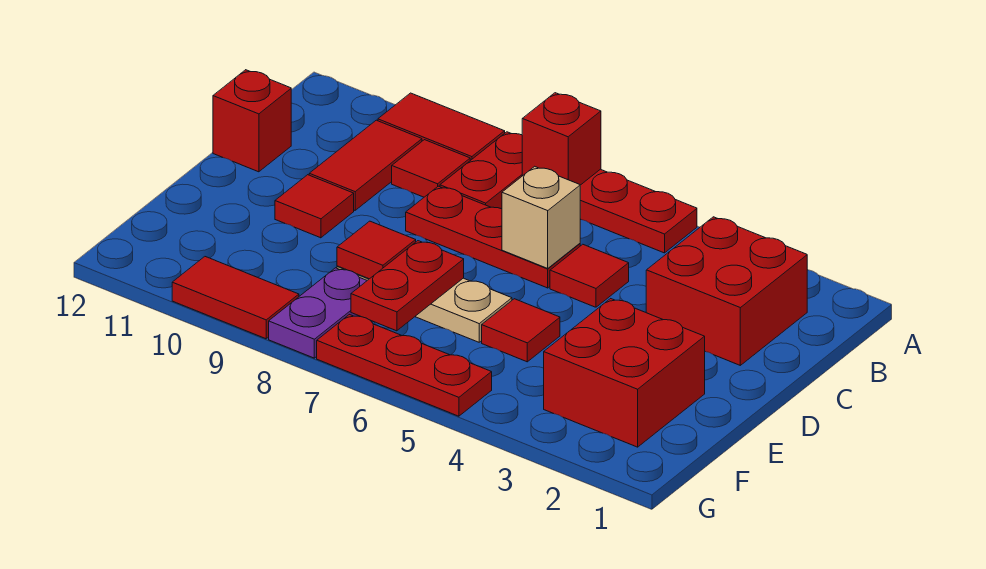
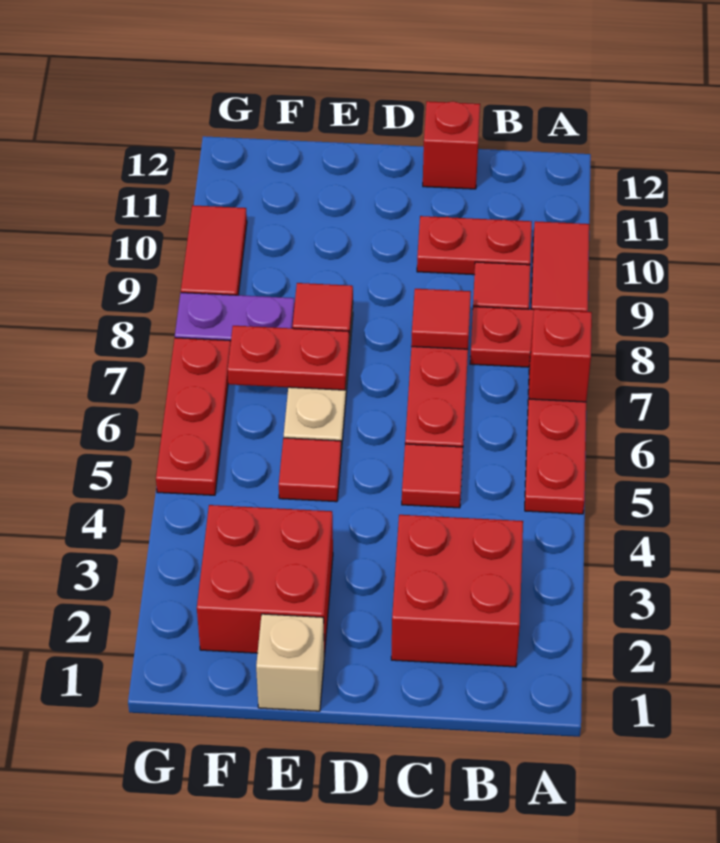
red 1x2 tile [309,120,422,210] -> red 1x2 plate [417,216,532,275]
tan 1x1 brick [502,166,580,268] -> tan 1x1 brick moved to [256,614,324,711]
red 1x1 tile [275,175,354,238] -> red 1x1 tile moved to [411,289,471,349]

